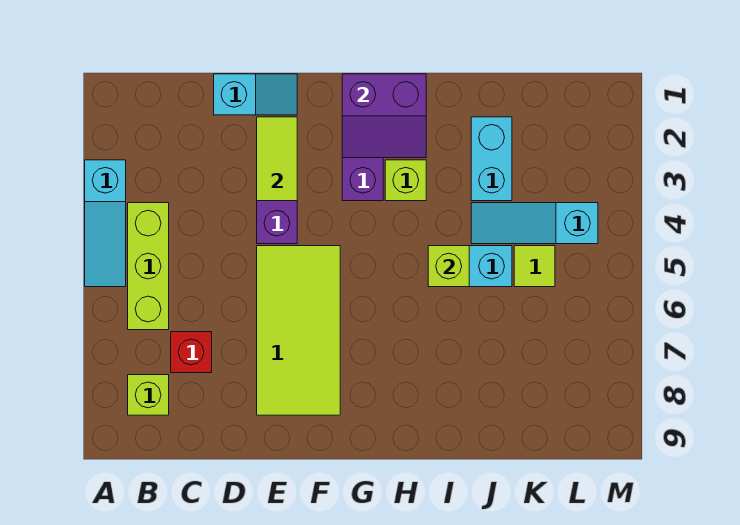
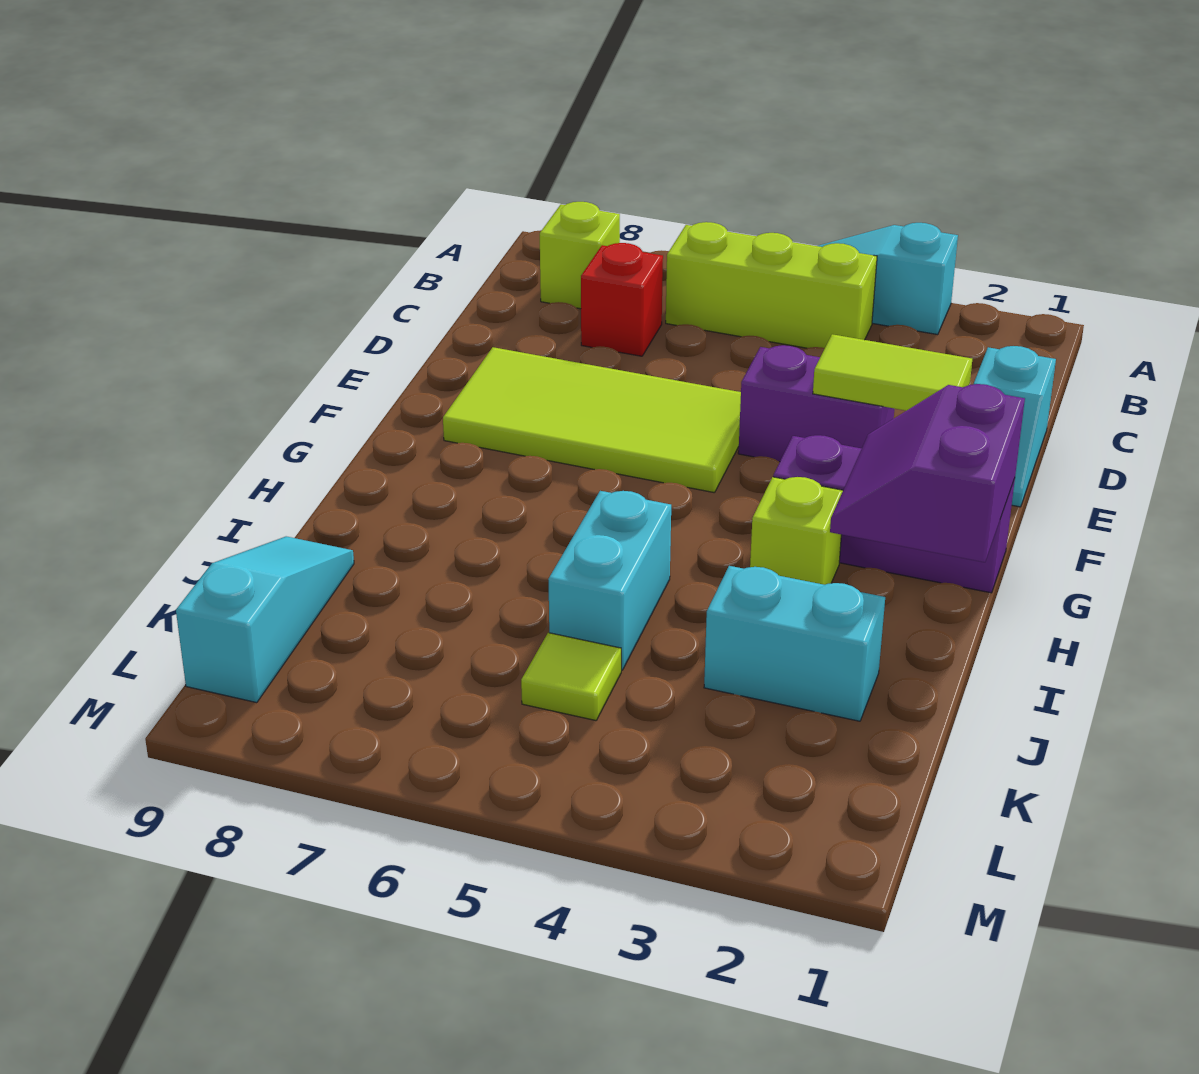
lime 1x1 brick [428,246,469,287] -> none
cyan 1x3 slope [471,203,598,244] -> cyan 1x3 slope moved to [176,536,354,703]

